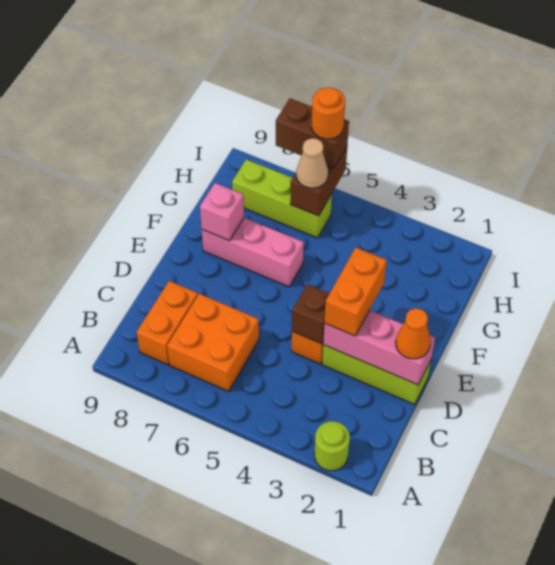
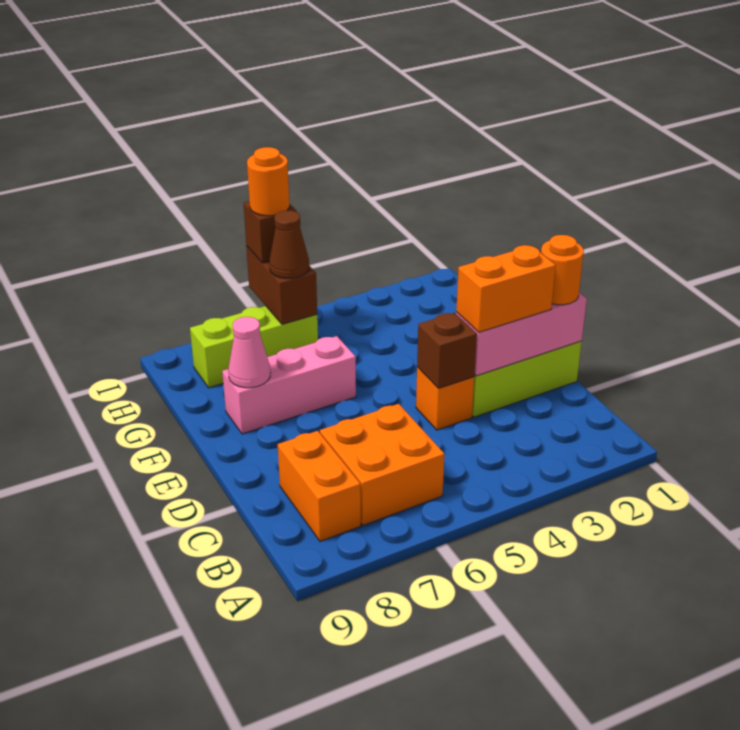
lime 1x1 round brick [314,421,350,471] -> none
orange 1x1 cone [396,308,431,359] -> orange 1x1 round brick [541,235,584,305]
orange 1x2 brick [325,248,387,336] -> orange 1x2 brick turned to [456,245,556,332]
pink 1x1 brick [200,183,244,241] -> pink 1x1 cone [228,317,270,388]
tan 1x1 cone [296,138,328,188] -> brown 1x1 cone [269,210,309,278]
brown 1x2 brick [276,99,349,168] -> brown 1x1 brick [244,201,296,263]

